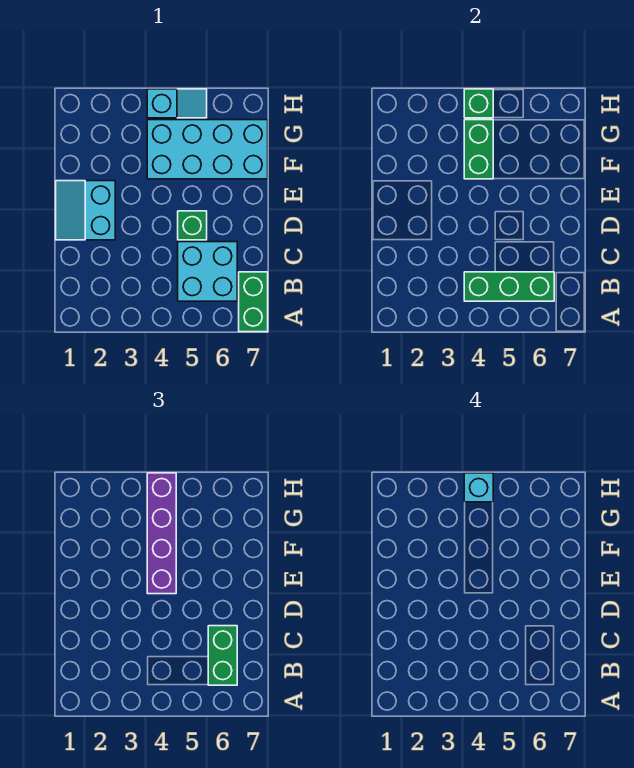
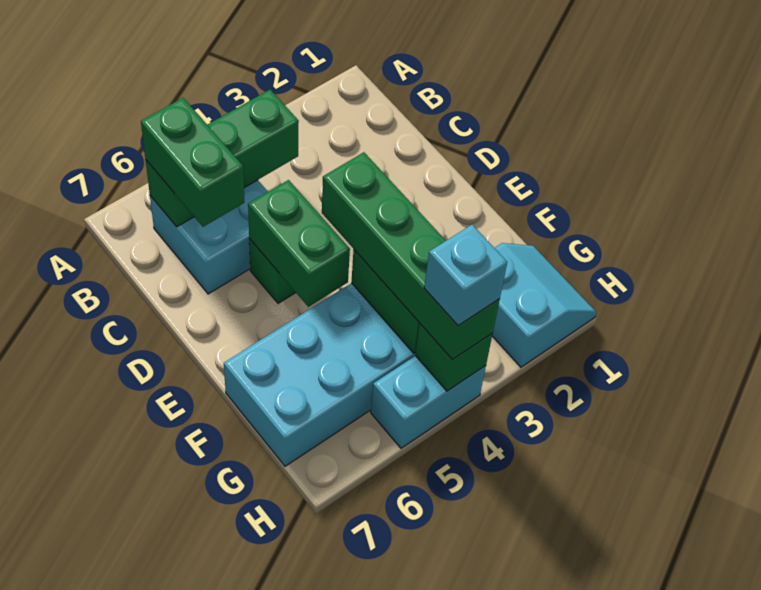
green 1x2 brick [239,272,268,332] -> green 1x2 brick moved to [248,180,350,307]
cyan 2x2 slope [56,181,115,240] -> cyan 2x2 slope moved to [492,243,596,367]
purple 1x4 brick [147,473,176,594] -> green 1x4 brick [322,152,500,360]
cyan 1x2 slope [147,89,207,118] -> cyan 1x2 brick [371,356,486,448]

